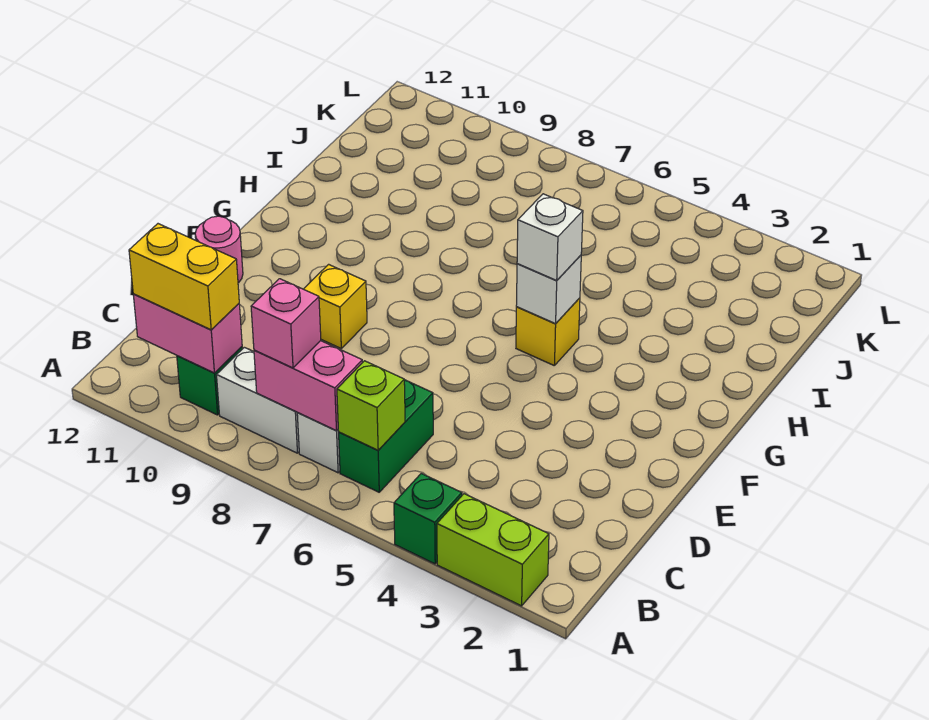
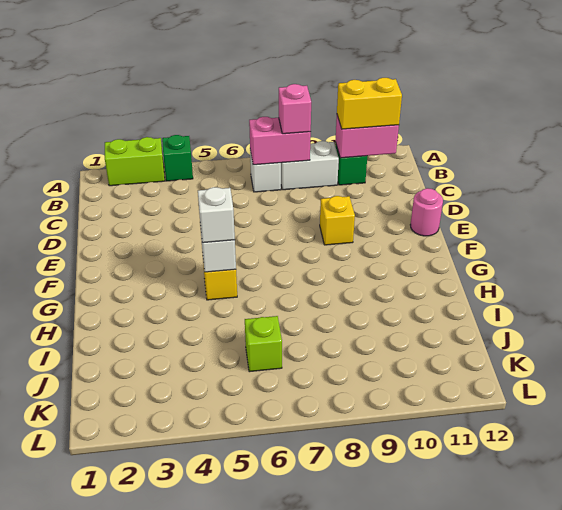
green 1x2 brick [339,380,433,492] -> none
lime 1x1 brick [337,361,405,450] -> lime 1x1 brick moved to [245,316,282,372]

